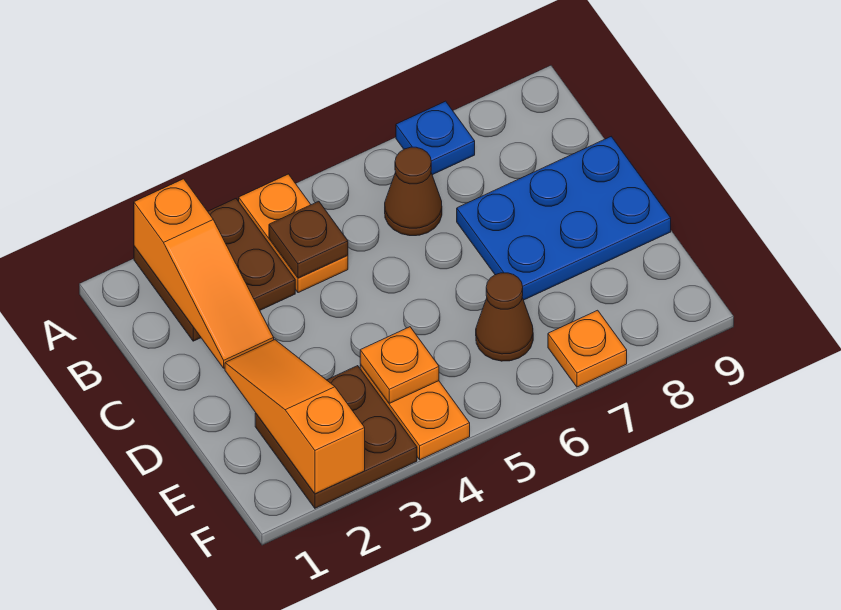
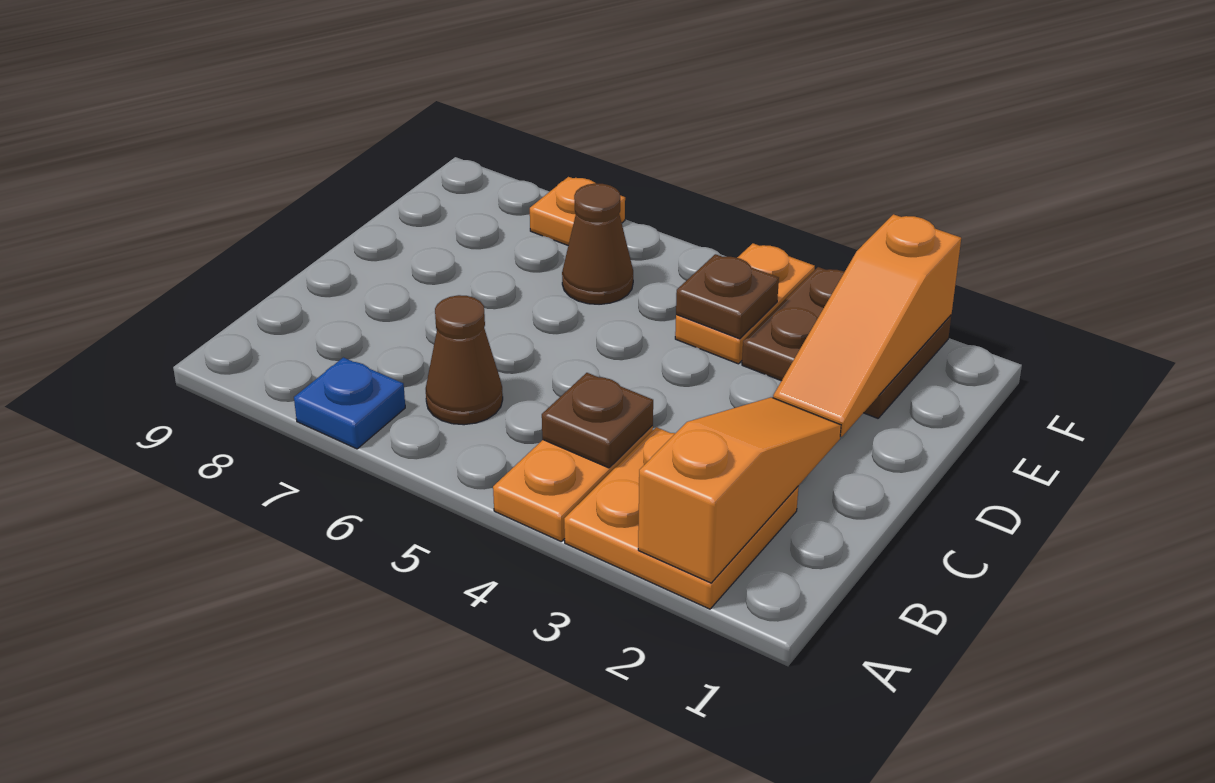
brown 2x2 plate [134,199,295,341] -> orange 2x2 plate [564,427,798,609]
blue 2x3 plate [457,137,671,300] -> none
orange 1x1 plate [360,327,439,403] -> brown 1x1 plate [676,254,779,339]

